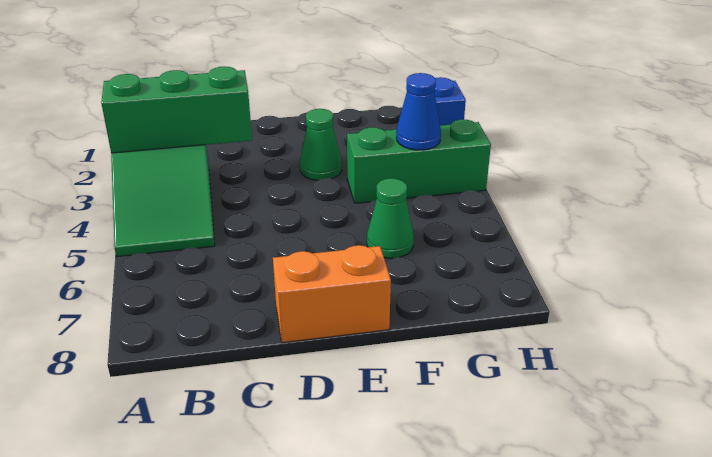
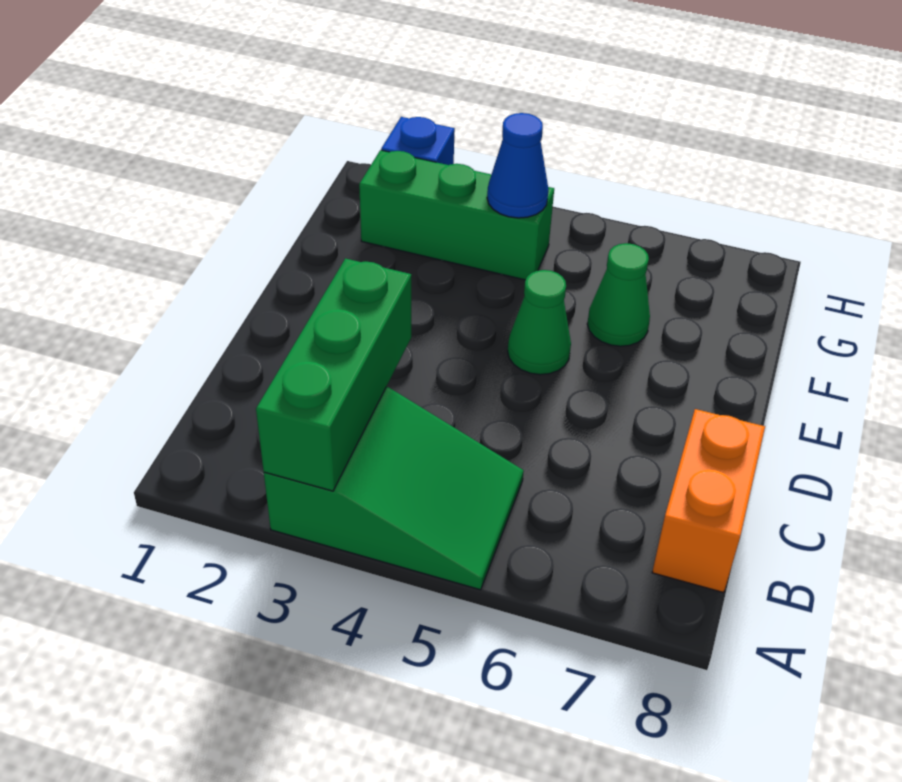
orange 1x2 brick [273,245,391,343] -> orange 1x2 brick moved to [652,409,765,593]
green 1x1 cone [300,109,342,180] -> green 1x1 cone moved to [508,270,571,375]
green 1x3 brick [347,119,491,203] -> green 1x3 brick turned to [359,150,554,280]

